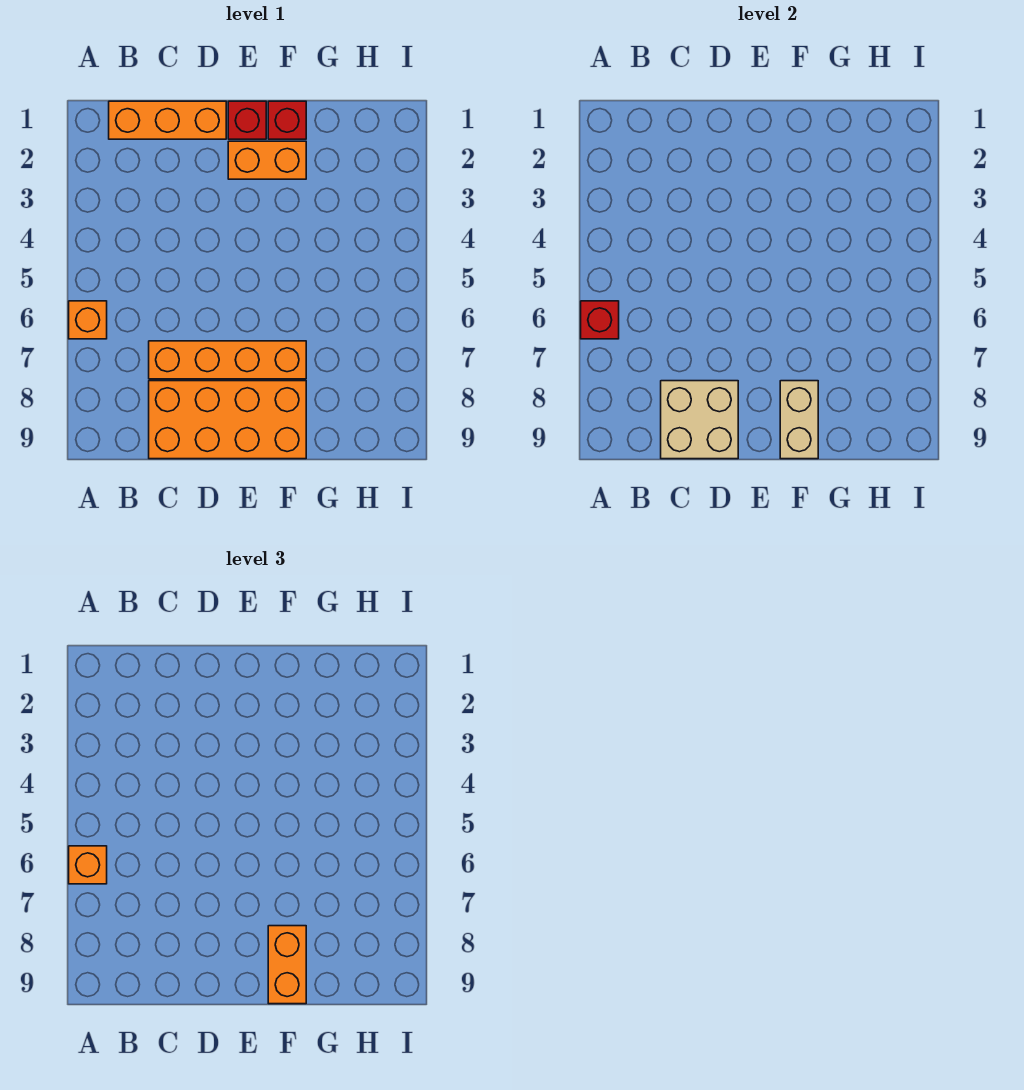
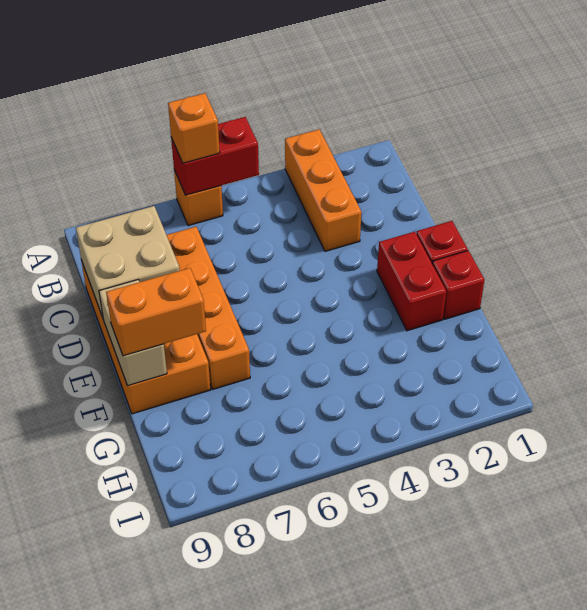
red 1x1 brick [581,301,619,339] -> red 1x2 brick [171,117,259,195]
orange 1x3 brick [109,101,226,139] -> orange 1x3 brick moved to [285,129,361,251]
orange 1x2 brick [228,141,306,179] -> red 1x2 brick [377,232,446,331]
tan 1x2 brick [780,381,818,459] -> tan 1x2 brick turned to [99,280,167,386]

